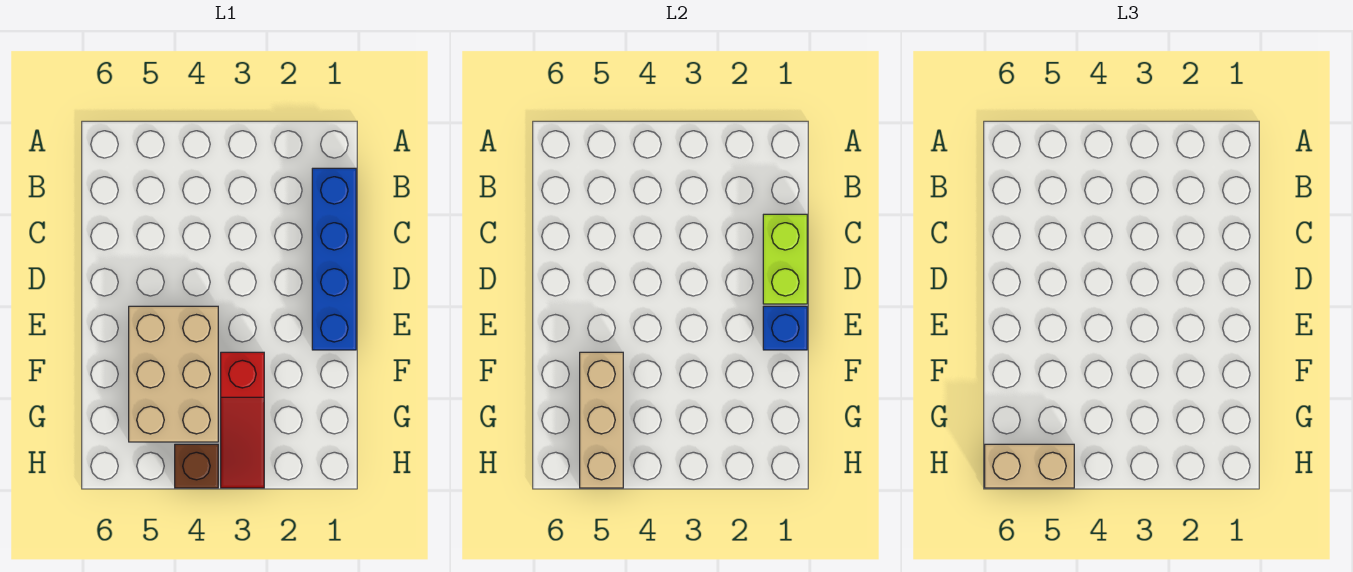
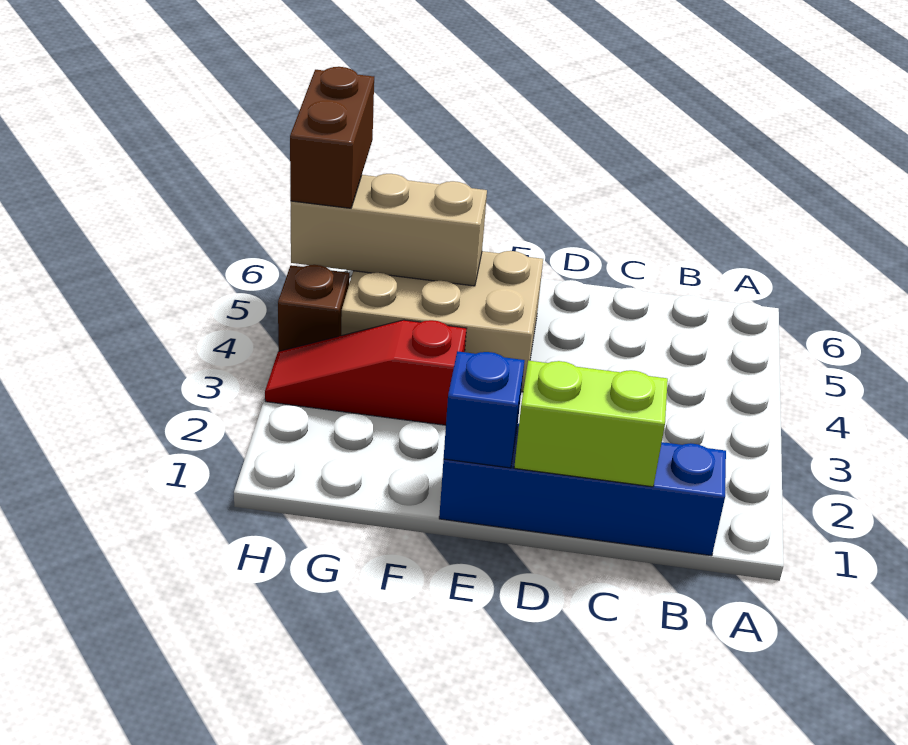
tan 1x2 brick [985,444,1074,488] -> brown 1x2 brick [290,67,374,208]

